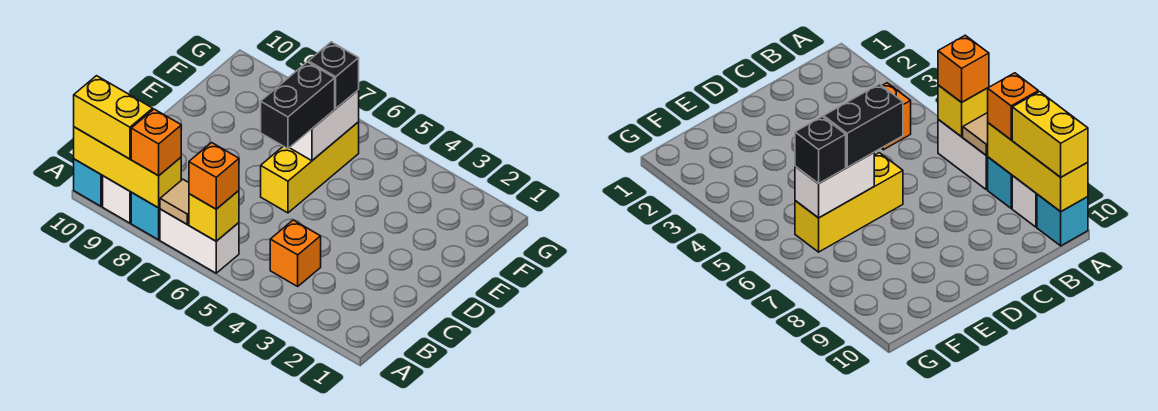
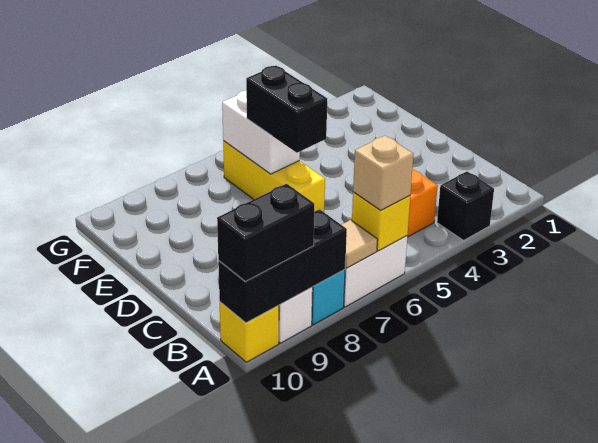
orange 1x1 brick [189,143,239,209] -> tan 1x1 brick [353,136,413,211]
yellow 1x3 brick [74,127,181,208] -> black 1x3 brick [218,209,347,323]
orange 1x1 brick [131,109,181,176] -> none
yellow 1x2 brick [74,76,153,159] -> black 1x2 brick [217,184,314,282]
cyan 1x1 brick [74,159,103,206] -> yellow 1x1 brick [220,302,279,362]
black 1x1 brick [308,42,359,108] -> black 1x1 brick moved to [437,172,494,240]

